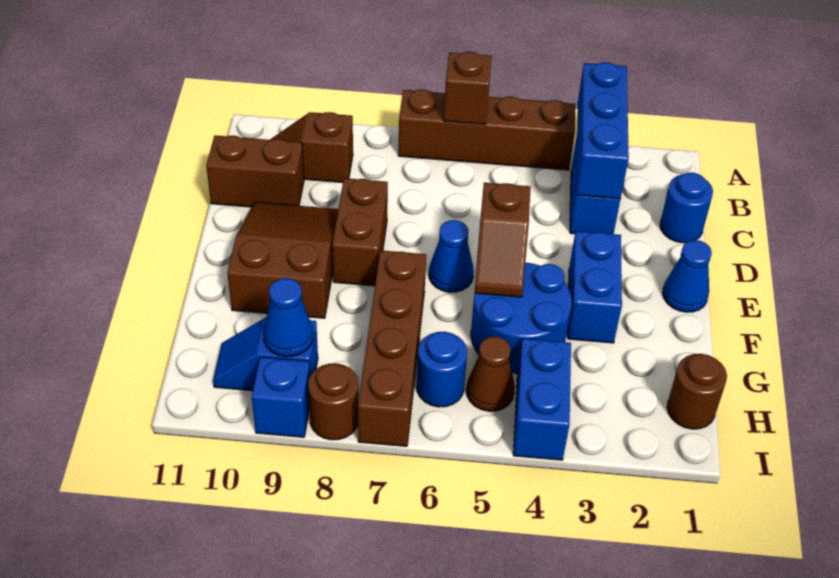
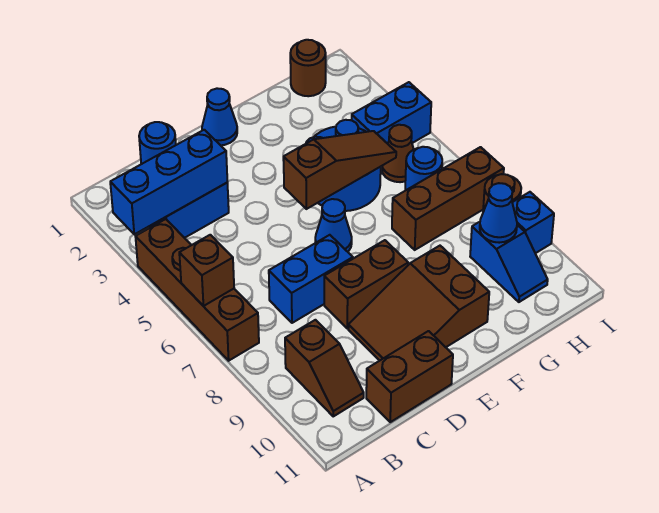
brown 1x2 brick [206,136,304,207] -> brown 1x2 brick turned to [366,331,453,422]
blue 1x2 brick [568,231,622,343] -> blue 1x2 brick moved to [269,235,353,323]
brown 1x2 slope [475,183,531,297] -> brown 1x3 slope [284,131,396,209]
brown 1x4 brick [358,250,426,446] -> brown 1x3 brick [392,147,504,250]

